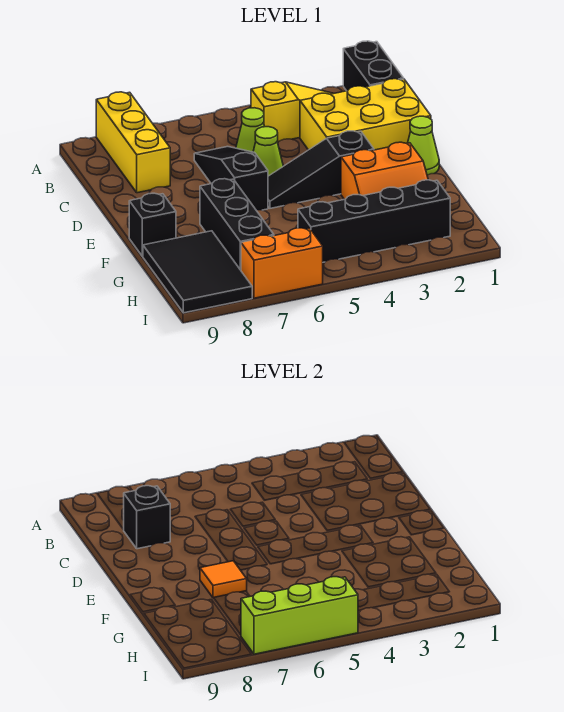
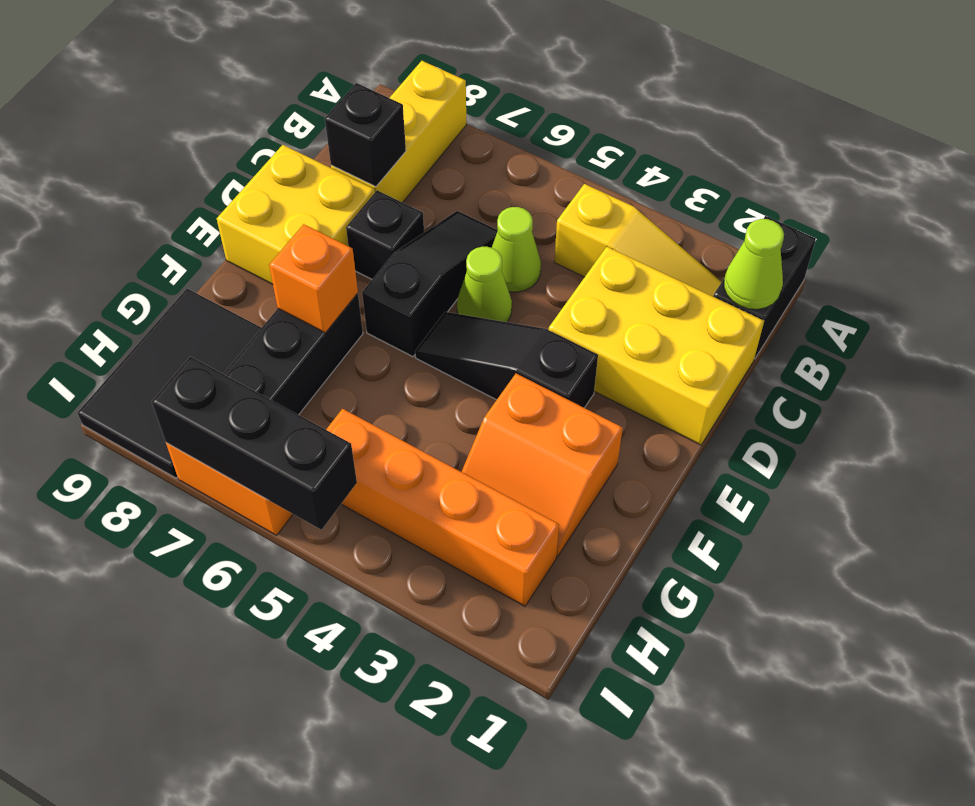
none -> yellow 2x2 brick [217,145,375,284]
lime 1x1 cone [408,116,439,175] -> lime 1x1 cone moved to [724,219,784,309]
orange 1x1 tile [200,561,247,598] -> orange 1x1 brick [269,224,358,333]
black 1x1 brick [129,193,176,256] -> black 1x1 brick moved to [346,190,424,279]
black 1x4 brick [298,180,450,262] -> orange 1x4 brick [326,409,559,606]
lime 1x3 brick [241,577,358,654] -> black 1x3 brick [152,357,357,530]

